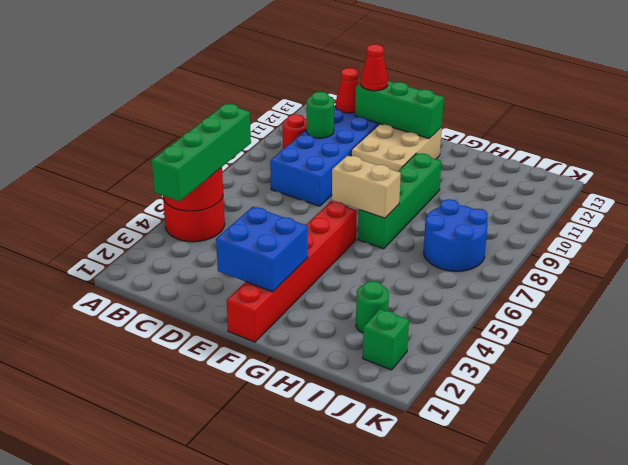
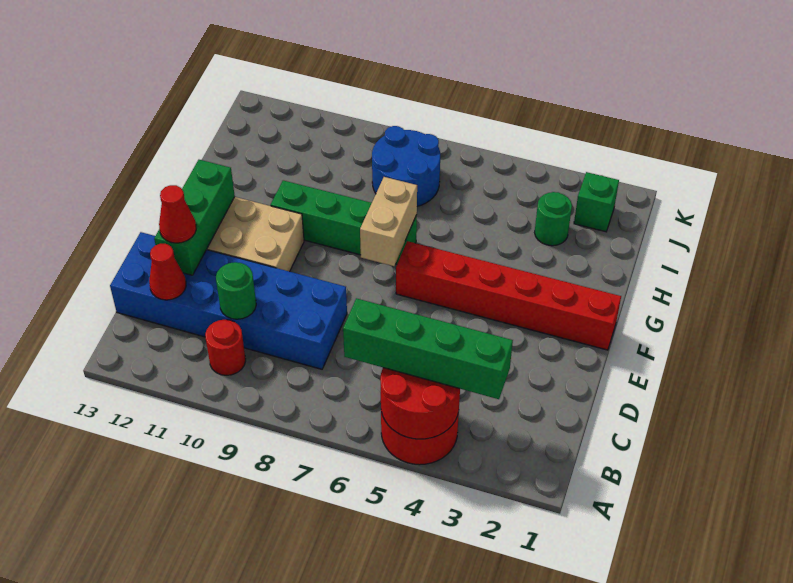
blue 2x2 brick [216,207,308,292] -> none

